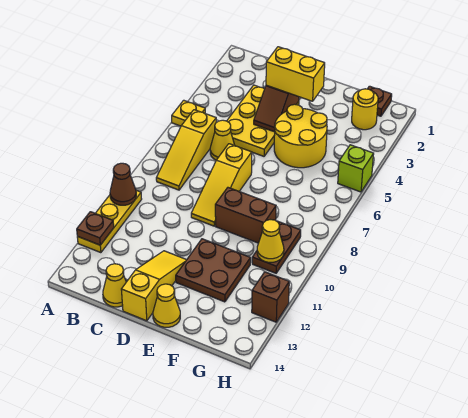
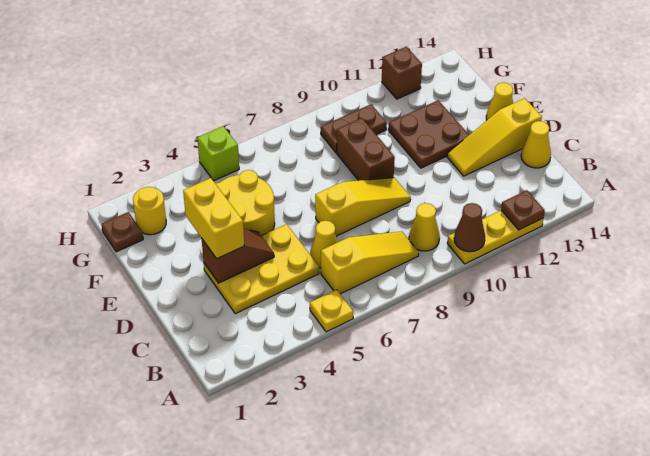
yellow 1x1 cone [257,220,284,262] -> yellow 1x1 cone moved to [409,203,440,251]

